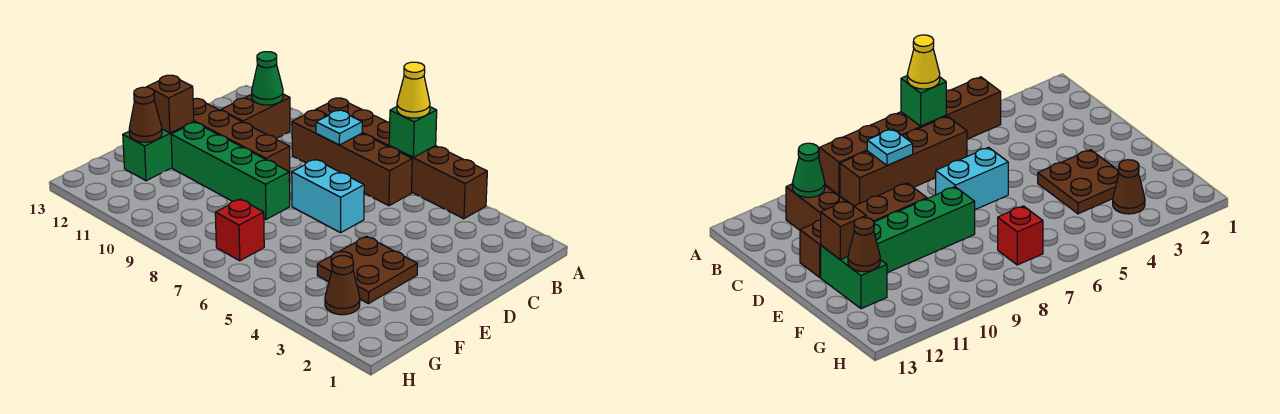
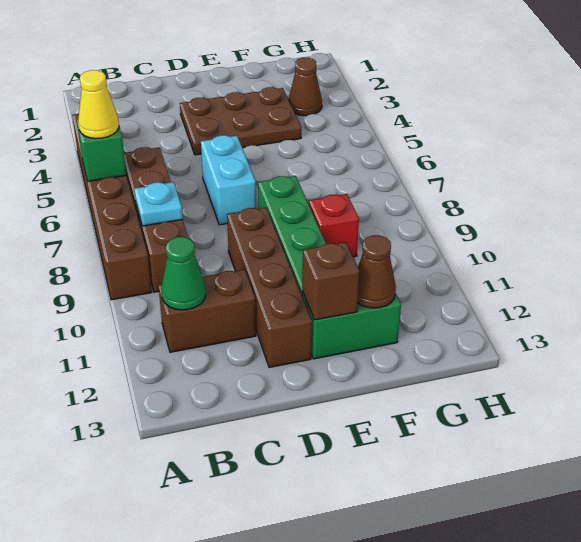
brown 2x2 plate [317,236,417,304] -> brown 2x3 plate [180,87,301,155]
red 1x1 brick [215,199,264,261] -> red 1x1 brick moved to [309,194,359,257]

